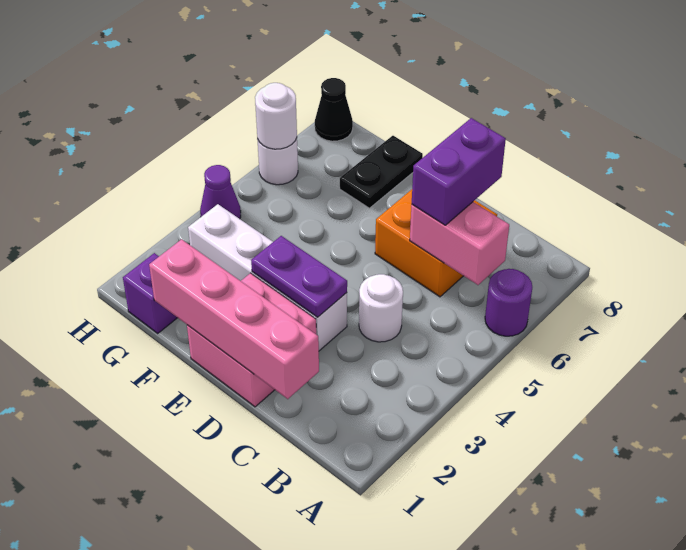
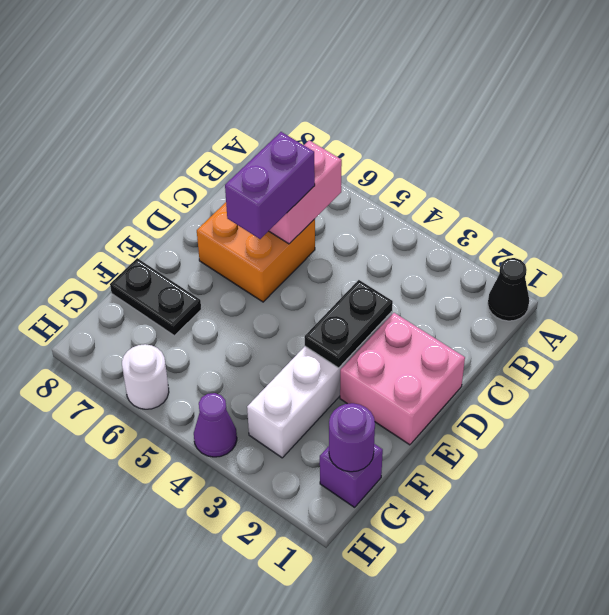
purple 1x1 round brick [485,269,532,336] -> purple 1x1 round brick moved to [329,403,375,472]
pink 1x4 brick [149,239,319,399] -> none
white 1x1 round brick [359,274,403,342] -> none
purple 1x2 brick [412,118,506,225] -> purple 1x2 brick turned to [225,132,315,239]
purple 1x2 plate [251,236,347,317] -> black 1x2 plate [305,280,393,368]
white 1x1 round brick [255,83,297,149] -> none
black 1x1 cone [315,78,353,141] -> black 1x1 cone moved to [488,258,529,321]

